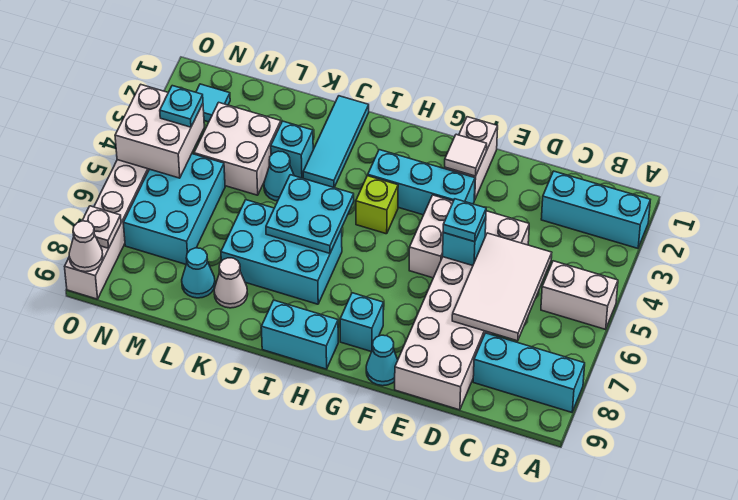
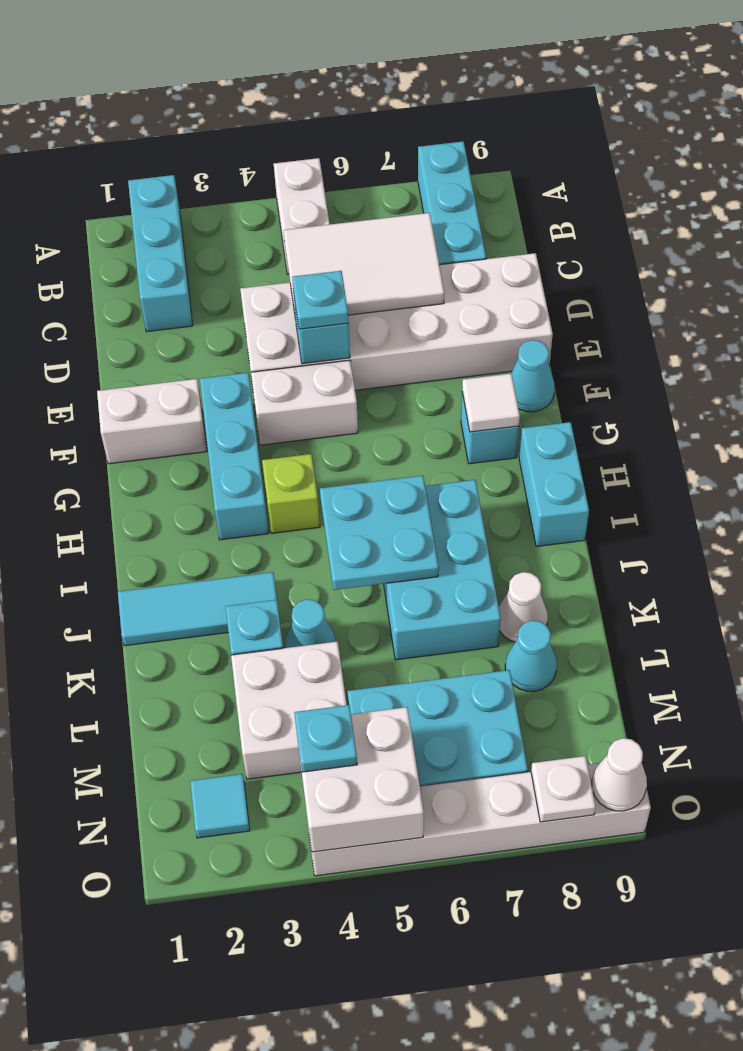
white 1x1 tile [445,134,487,176] -> white 1x1 tile moved to [462,374,520,432]

